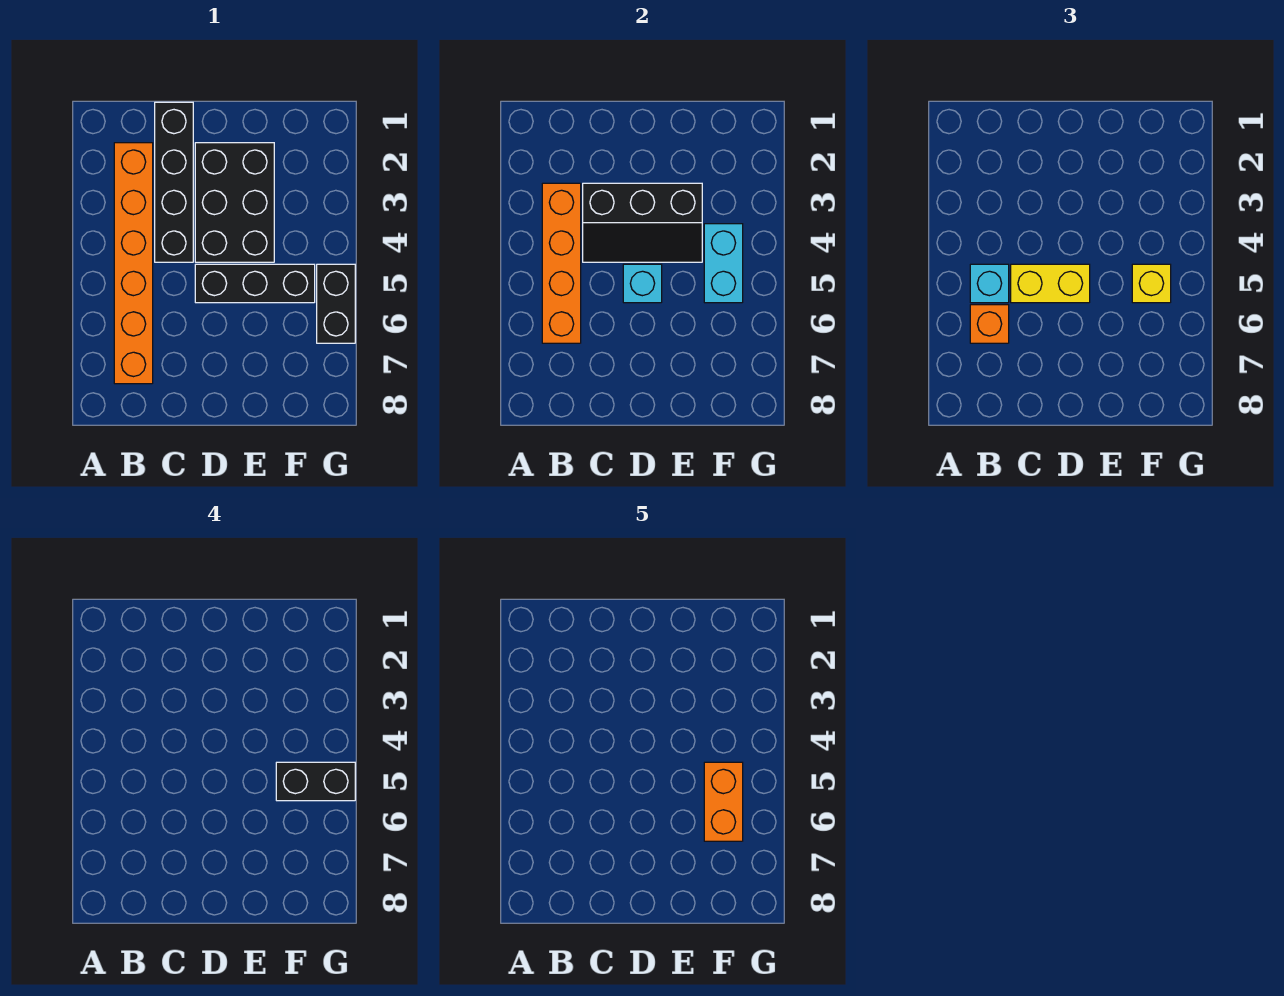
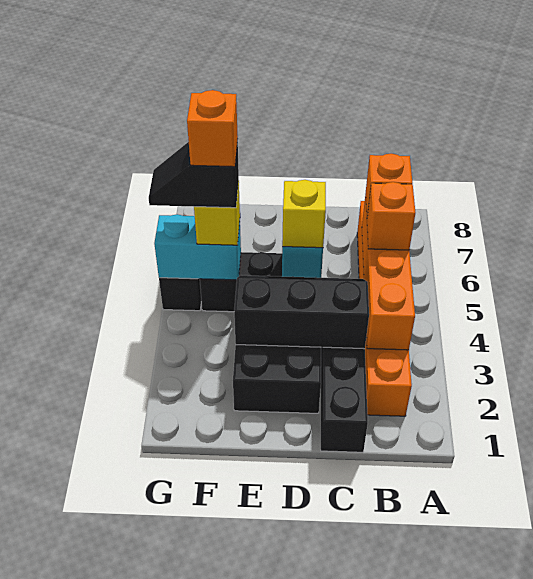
cyan 1x1 brick [970,264,1009,303] -> orange 1x1 brick [367,182,416,250]
yellow 1x2 brick [1011,264,1090,303] -> yellow 1x1 brick [282,180,326,248]
cyan 1x2 brick [704,224,743,303] -> cyan 1x2 brick turned to [154,214,241,280]
black 1x2 brick [276,762,355,801] -> black 1x2 slope [149,140,239,208]
orange 1x2 brick [704,762,743,841] -> orange 1x1 brick [187,90,238,167]

